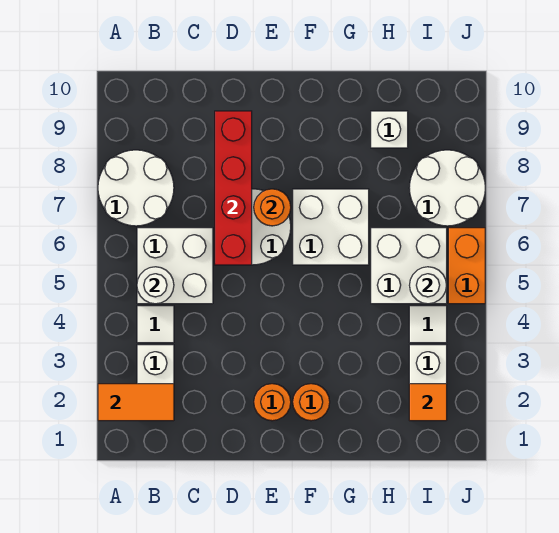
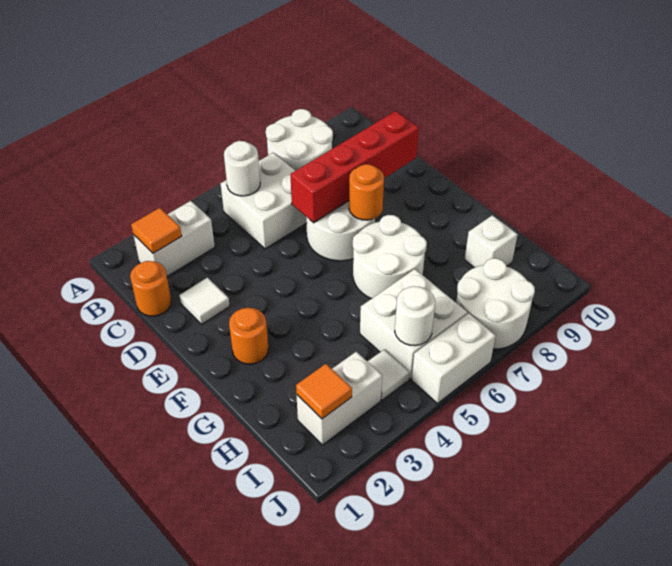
orange 1x2 tile [98,384,174,421] -> orange 1x1 tile [131,208,182,253]
white 1x1 tile [137,306,174,343] -> white 1x1 tile moved to [179,278,230,324]
orange 1x1 round brick [254,384,291,421] -> orange 1x1 round brick moved to [130,261,172,316]
white 2x2 brick [293,189,369,265] -> white 2x2 round brick [353,215,427,299]
orange 1x2 brick [448,228,485,304] -> white 1x2 brick [412,313,496,403]

